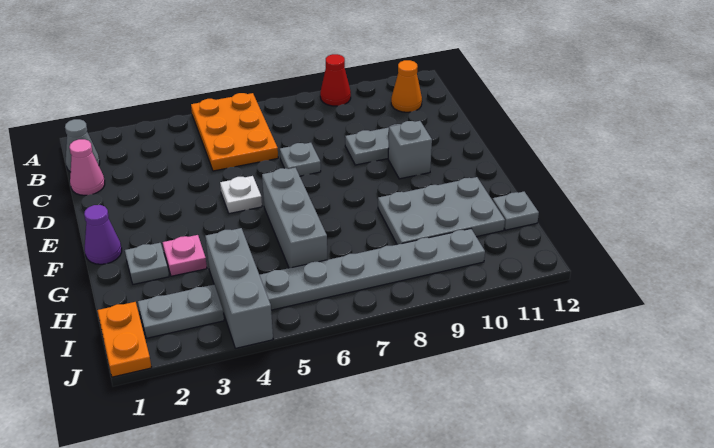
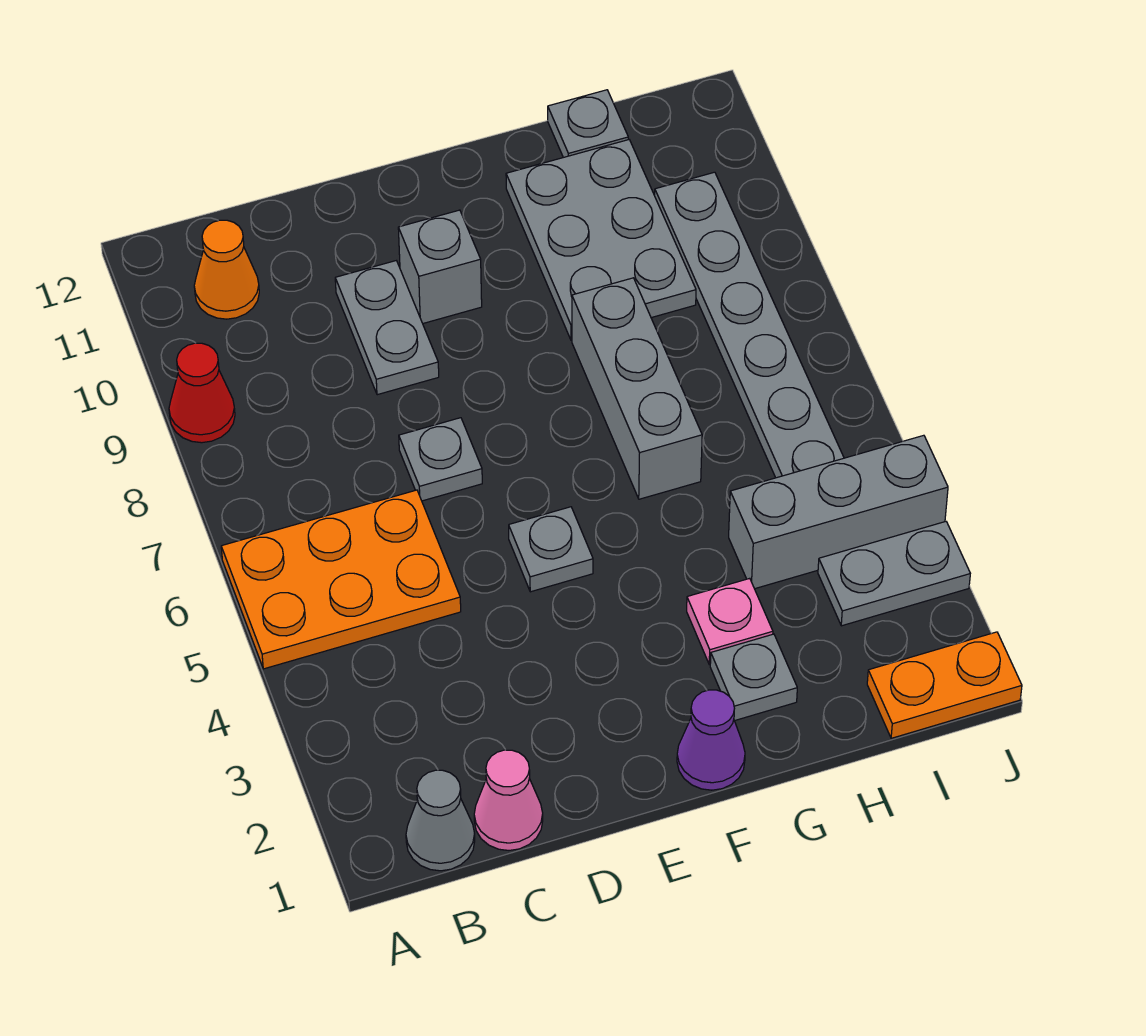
white 1x1 plate [220,176,262,214] -> grey 1x1 plate [509,507,593,592]
grey 1x3 brick [262,168,327,268] -> grey 1x3 brick turned to [572,278,702,499]
grey 1x2 plate [138,285,224,338] -> grey 1x2 plate turned to [818,522,970,626]

